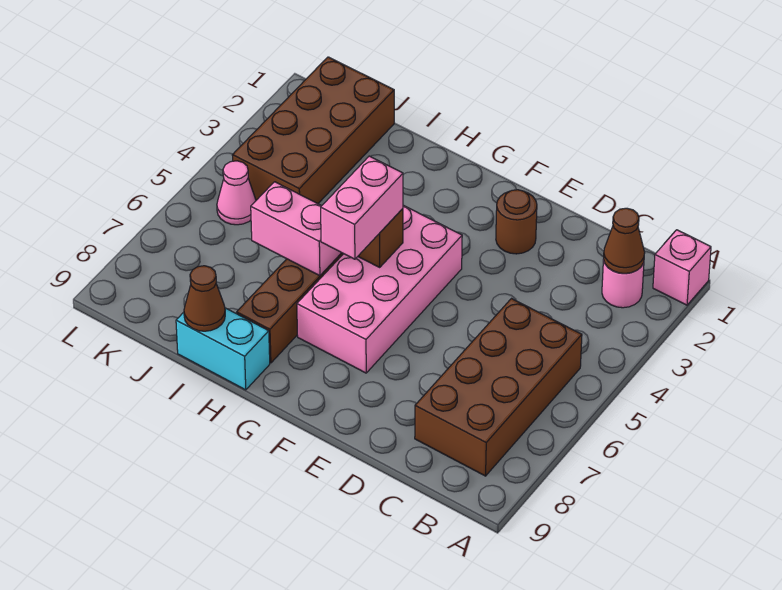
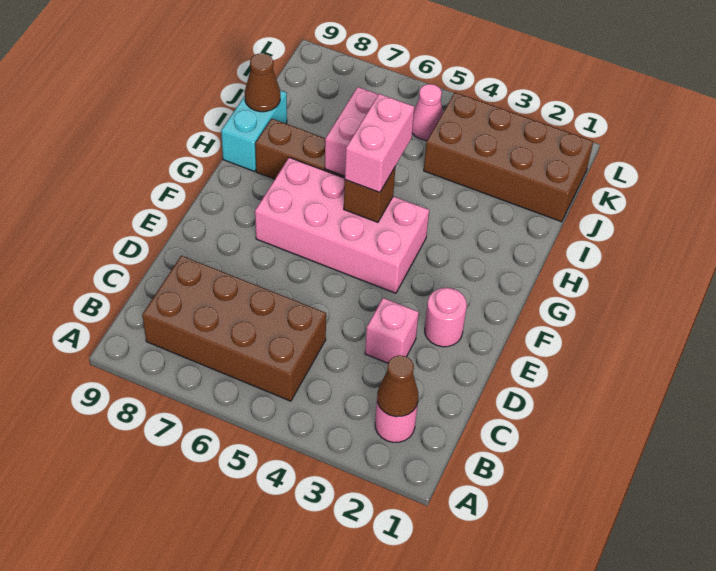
pink 1x1 brick [653,230,711,305] -> pink 1x1 brick moved to [365,298,419,363]
brown 1x1 round brick [496,190,537,254] -> pink 1x1 round brick [425,288,467,347]
pink 1x2 brick [321,156,403,259] -> pink 1x2 brick turned to [345,94,414,192]

